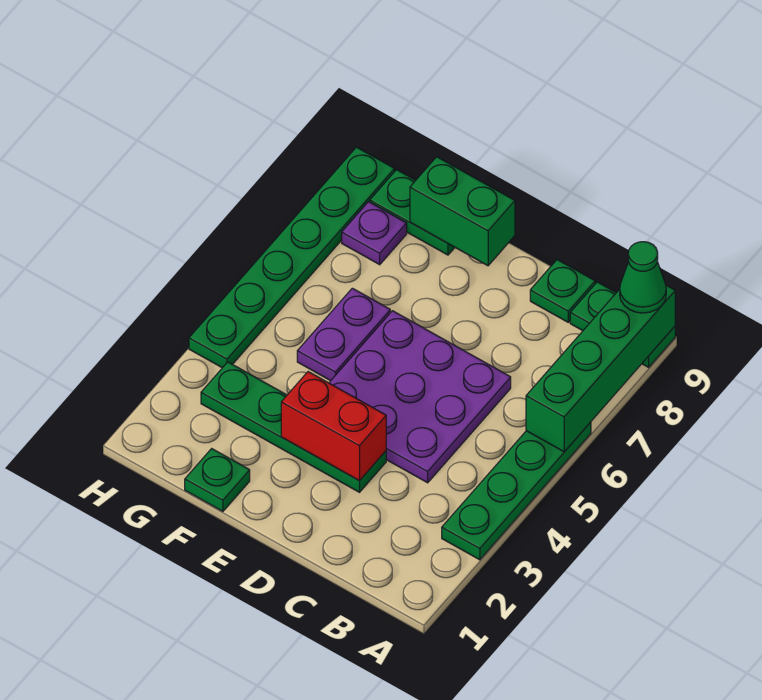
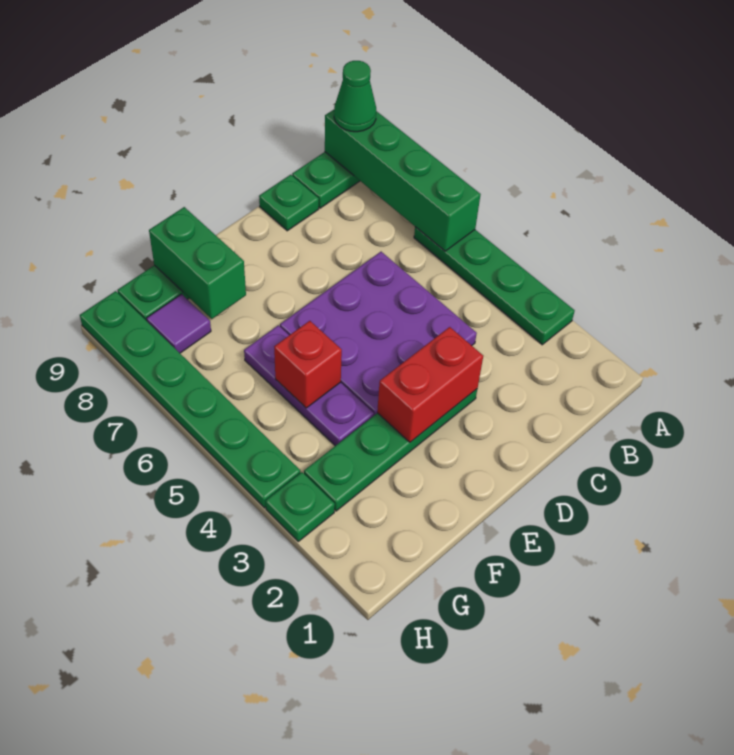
green 1x2 brick [410,157,515,266] -> green 1x2 brick turned to [149,207,246,319]
green 1x1 plate [185,449,250,511] -> green 1x1 plate moved to [266,472,335,541]
purple 1x2 plate [297,288,390,381] -> purple 1x3 plate [244,325,374,446]
none -> red 1x1 brick [274,321,342,408]
purple 1x1 plate [342,202,407,265] -> purple 1x1 tile [147,294,211,353]

